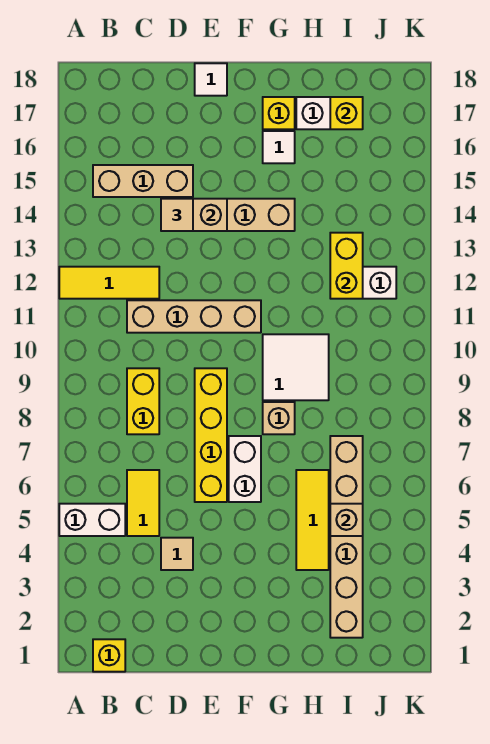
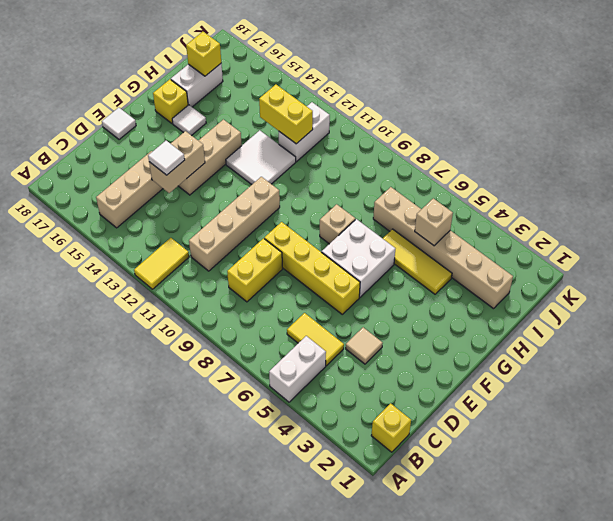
yellow 1x3 tile [59,267,159,299] -> yellow 1x2 tile [134,238,189,289]
yellow 1x2 brick [127,368,159,434] -> yellow 1x2 brick turned to [227,238,282,302]
tan 1x1 tile [161,199,193,231] -> white 1x1 tile [148,141,185,175]
white 1x2 brick [229,436,261,502] -> white 2x2 brick [322,219,395,297]
white 2x2 tile [263,334,329,400] -> white 2x2 tile moved to [226,130,296,185]

